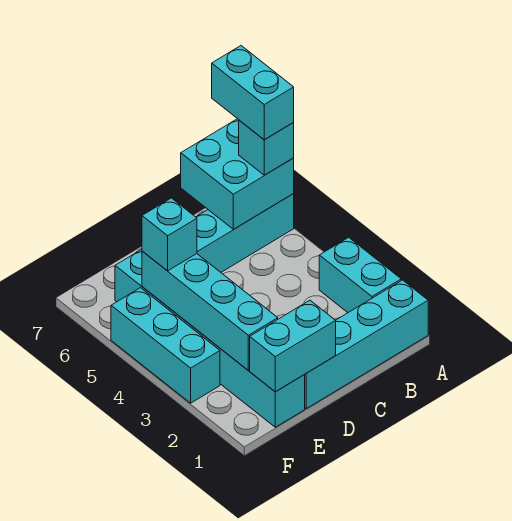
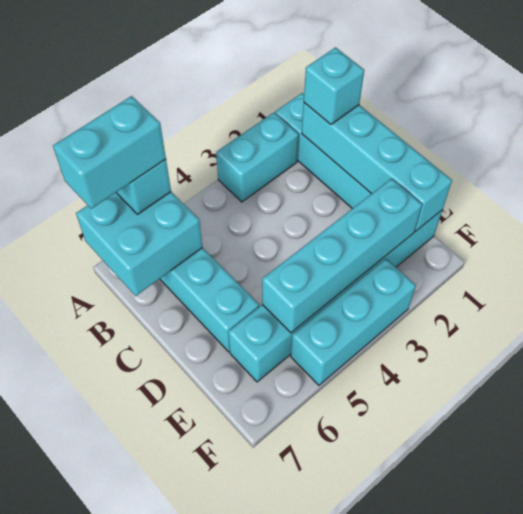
cyan 1x2 brick [250,300,336,392] -> cyan 1x4 brick [302,103,452,232]
cyan 1x1 brick [142,198,197,271] -> cyan 1x1 brick moved to [304,47,364,124]

